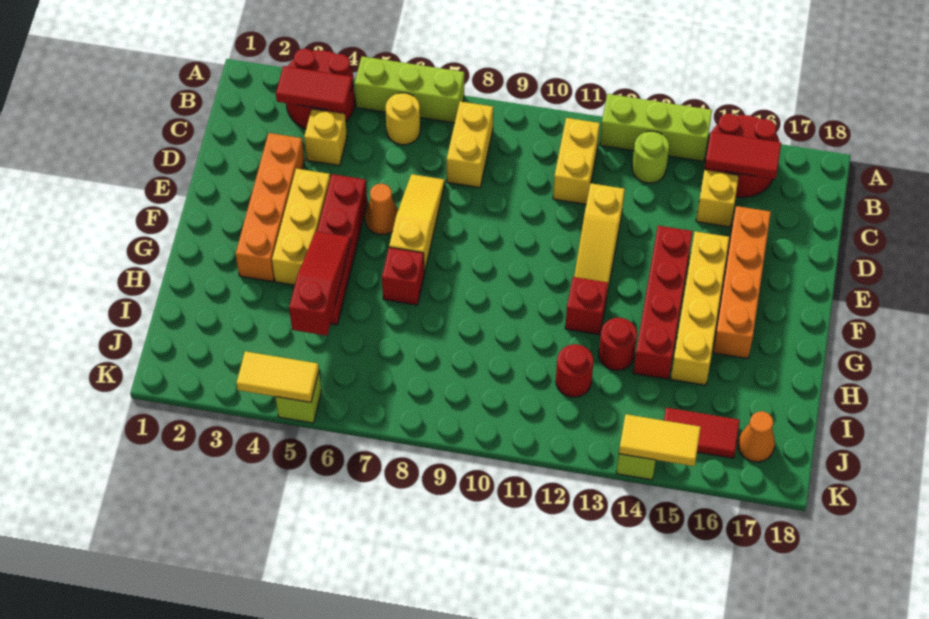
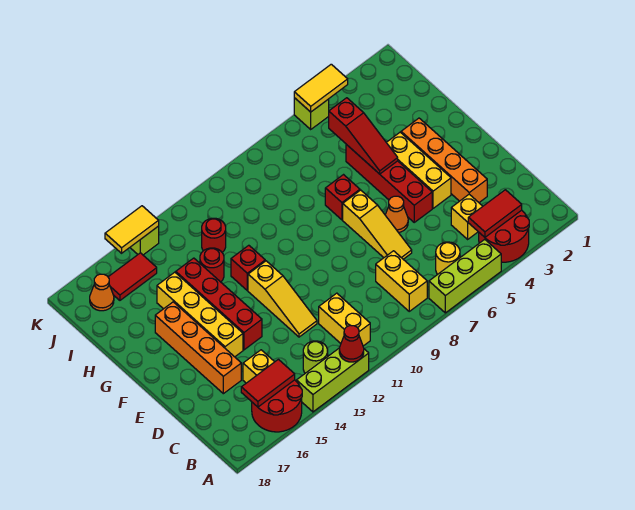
none -> red 1x1 cone [339,325,364,362]
yellow 1x3 slope [574,183,625,299] -> yellow 1x3 slope turned to [248,261,317,337]

